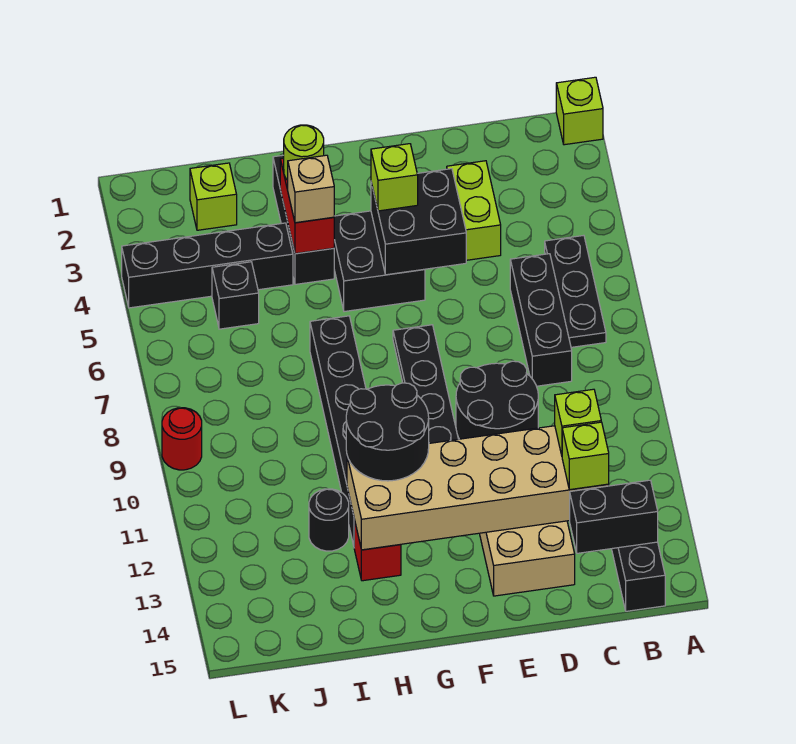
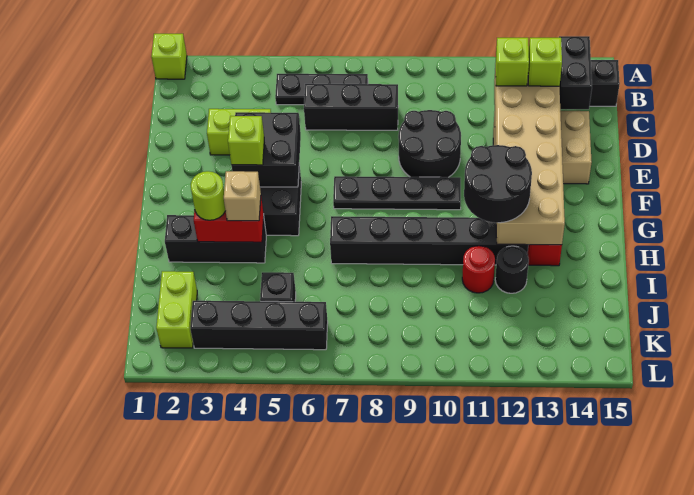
black 1x4 brick [122,223,293,308] -> black 1x4 brick turned to [190,301,328,350]
lime 1x1 brick [190,163,237,230] -> lime 1x2 brick [156,271,197,348]
red 1x1 round brick [162,408,202,470] -> red 1x1 round brick moved to [462,246,495,293]

